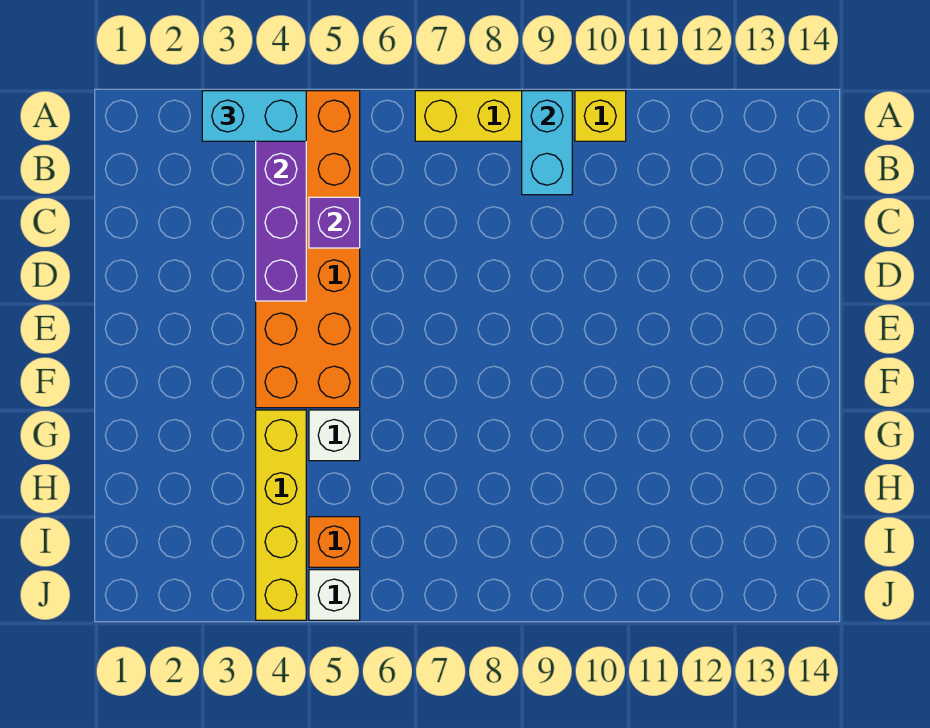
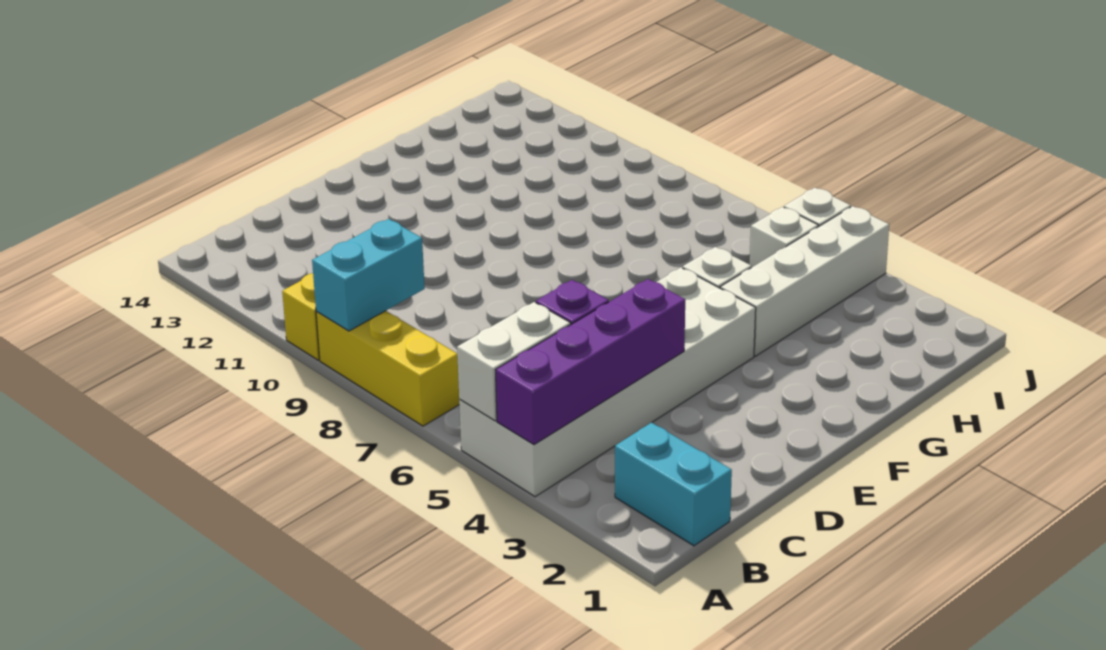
cyan 1x2 brick [202,91,306,141] -> cyan 1x2 brick moved to [615,422,732,546]
orange 2x6 brick [256,91,360,408] -> white 2x6 brick [459,268,756,497]
none -> white 1x2 brick [457,302,571,421]
yellow 1x4 brick [256,410,306,620] -> white 1x4 brick [720,206,889,356]
orange 1x1 brick [309,517,360,567] -> white 1x1 brick [750,207,818,268]

